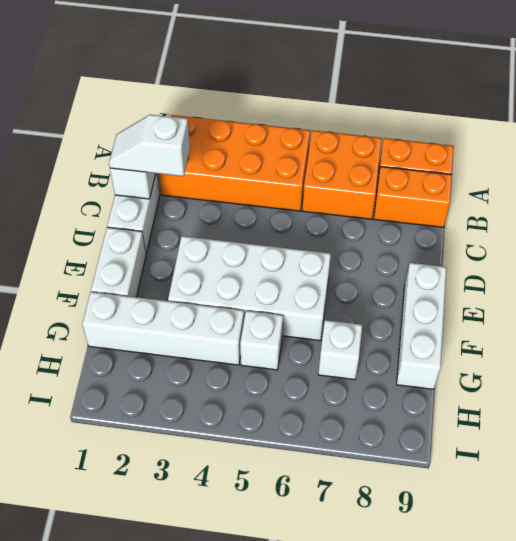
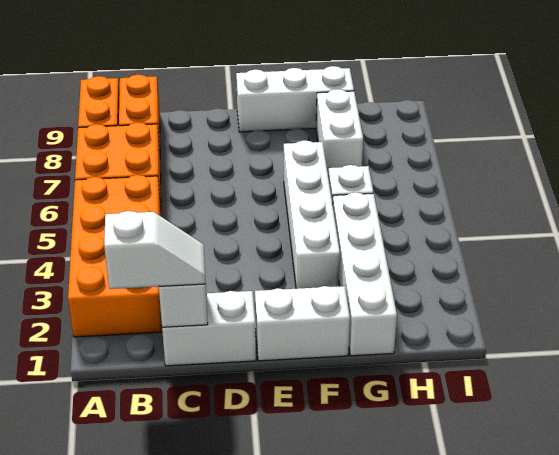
white 1x2 slope [109,114,190,176] -> white 1x2 slope turned to [104,211,206,289]
white 2x4 brick [168,236,331,341] -> white 1x4 brick [284,140,340,289]
white 1x1 brick [318,320,362,380] -> white 1x2 brick [316,89,363,177]

